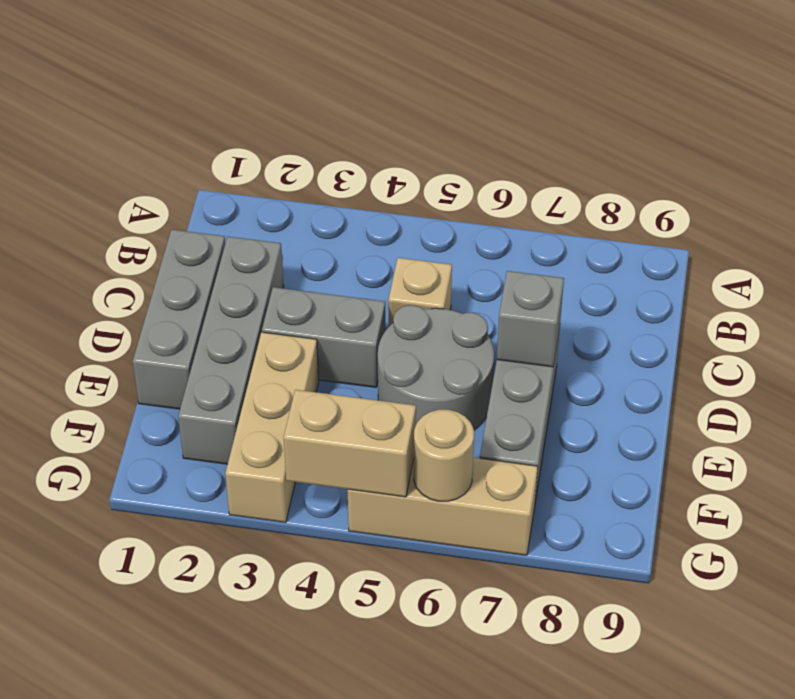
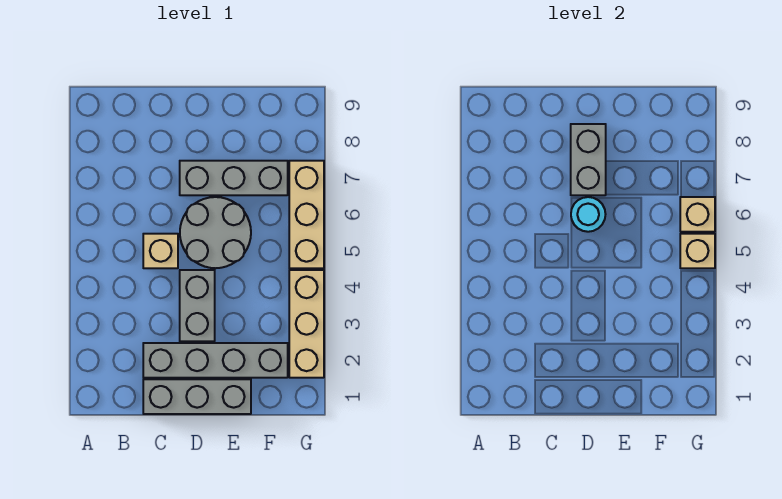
none -> cyan 1x1 round brick [571,197,606,232]
grey 1x1 brick [497,271,564,367] -> grey 1x2 brick [571,124,606,195]
tan 1x3 brick [225,332,319,523] -> tan 1x3 brick turned to [289,270,324,378]
tan 1x2 brick [284,390,416,497] -> tan 1x1 brick [680,234,715,268]
tan 1x1 round brick [414,410,474,501] -> tan 1x1 brick [680,197,715,232]

